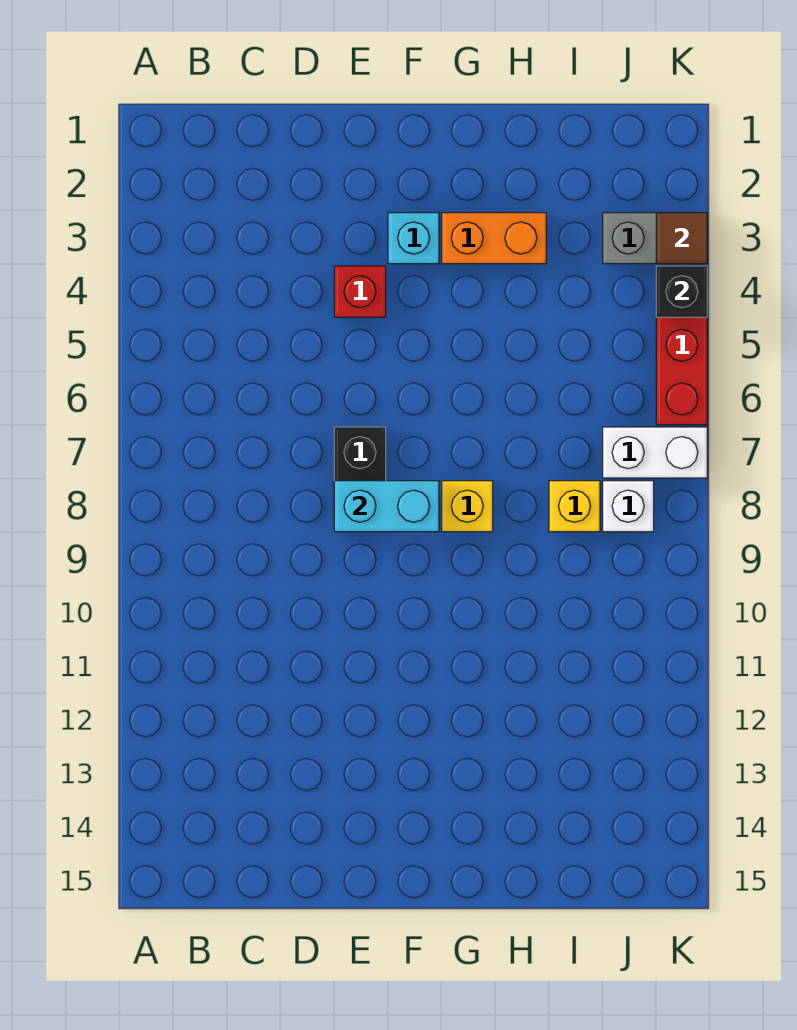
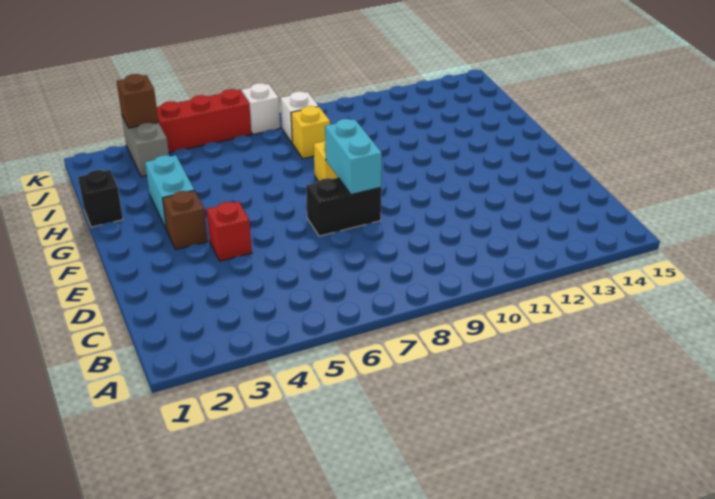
cyan 1x1 brick [388,213,439,264] -> brown 1x1 brick [163,190,208,249]
orange 1x2 brick [442,213,546,264] -> cyan 1x2 brick [145,155,194,230]
white 1x2 brick [603,427,707,478] -> white 1x1 brick [242,83,280,134]
brown 1x1 tile [656,213,707,264] -> brown 1x1 brick [117,74,158,128]
black 1x1 brick [656,266,707,317] -> black 1x1 brick moved to [78,170,123,227]

